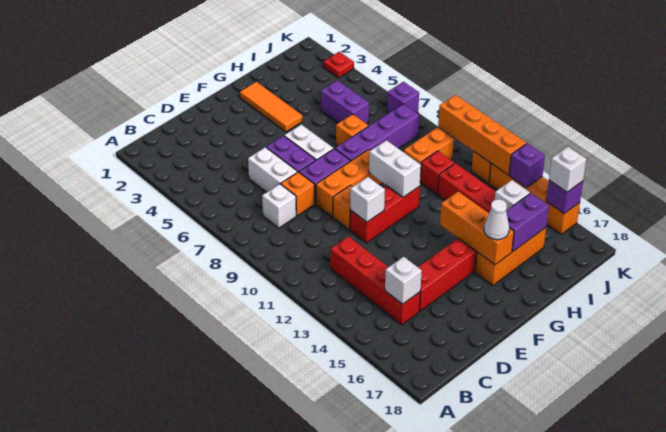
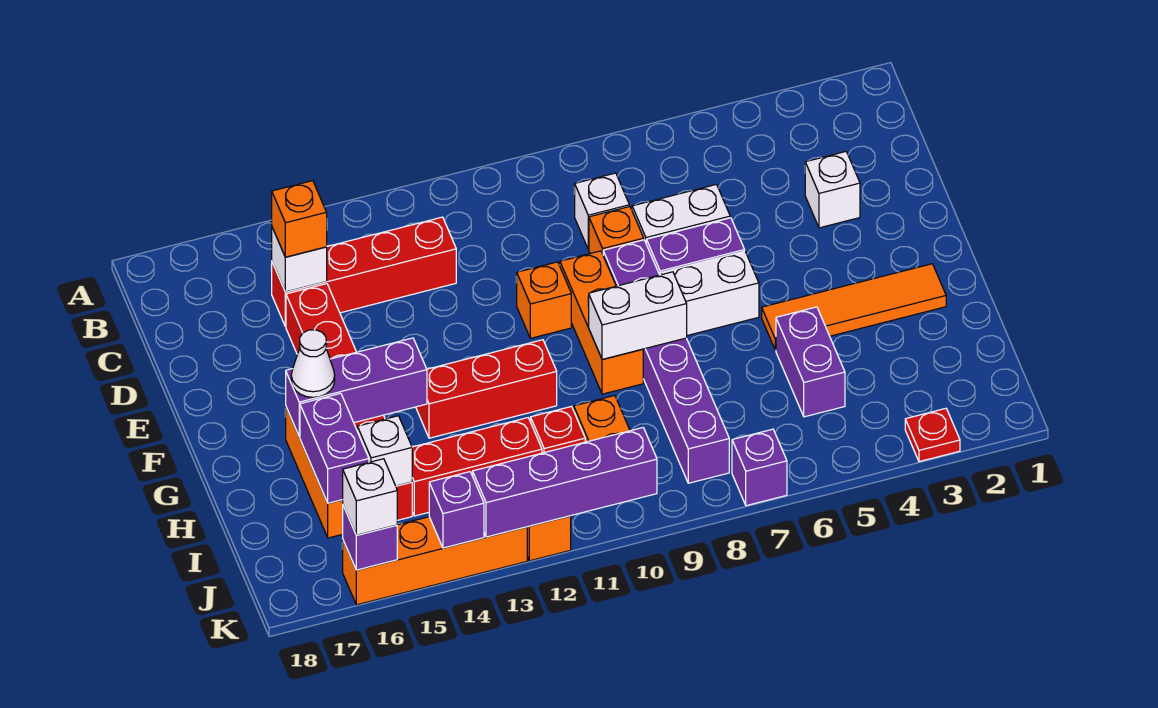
red 1x3 brick [350,185,420,243] -> red 1x3 brick turned to [416,340,557,438]
white 1x1 brick [350,177,385,222] -> white 1x1 brick moved to [805,152,860,228]
orange 1x3 tile [240,82,302,132] -> orange 1x4 tile [762,264,946,350]
white 1x2 brick [369,140,421,197] -> white 1x2 brick moved to [588,272,687,359]
orange 1x3 brick [440,192,514,265] -> purple 1x3 brick [286,338,427,436]
orange 1x1 brick [336,114,368,146] -> orange 1x1 brick moved to [272,181,327,257]
purple 1x2 brick [321,80,369,124] -> purple 1x2 brick turned to [776,307,845,417]
orange 1x4 brick [438,95,526,175] -> purple 1x4 brick [473,428,657,537]

